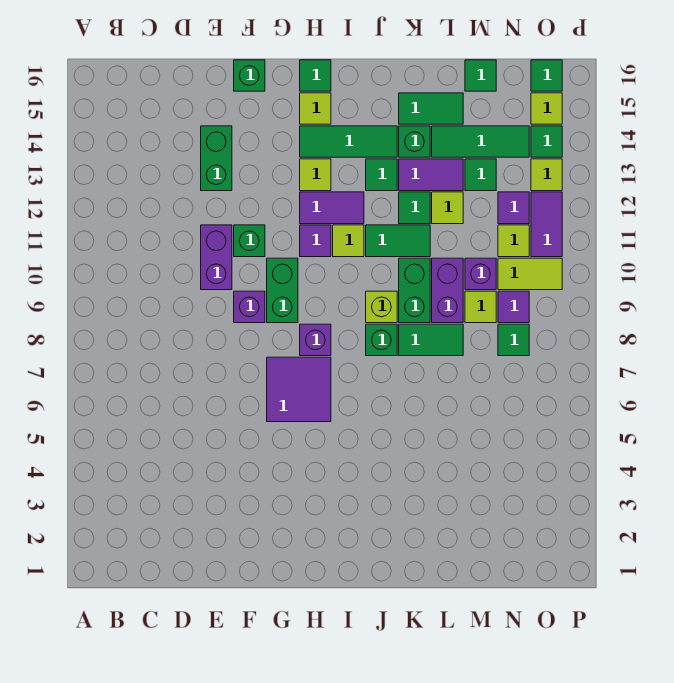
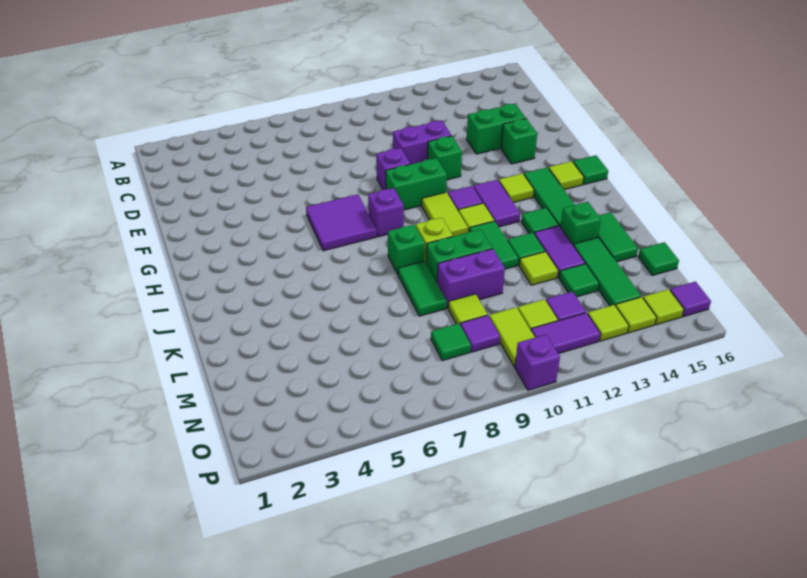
green 1x1 brick [234,60,265,91] -> green 1x1 brick moved to [501,119,537,164]
none -> lime 1x2 tile [422,192,468,236]
purple 1x1 brick [465,258,496,290] -> purple 1x1 brick moved to [515,335,560,390]
green 1x1 tile [531,126,562,157] -> lime 1x1 tile [616,297,657,333]
green 1x1 tile [531,60,562,91] -> purple 1x1 tile [670,282,711,317]

